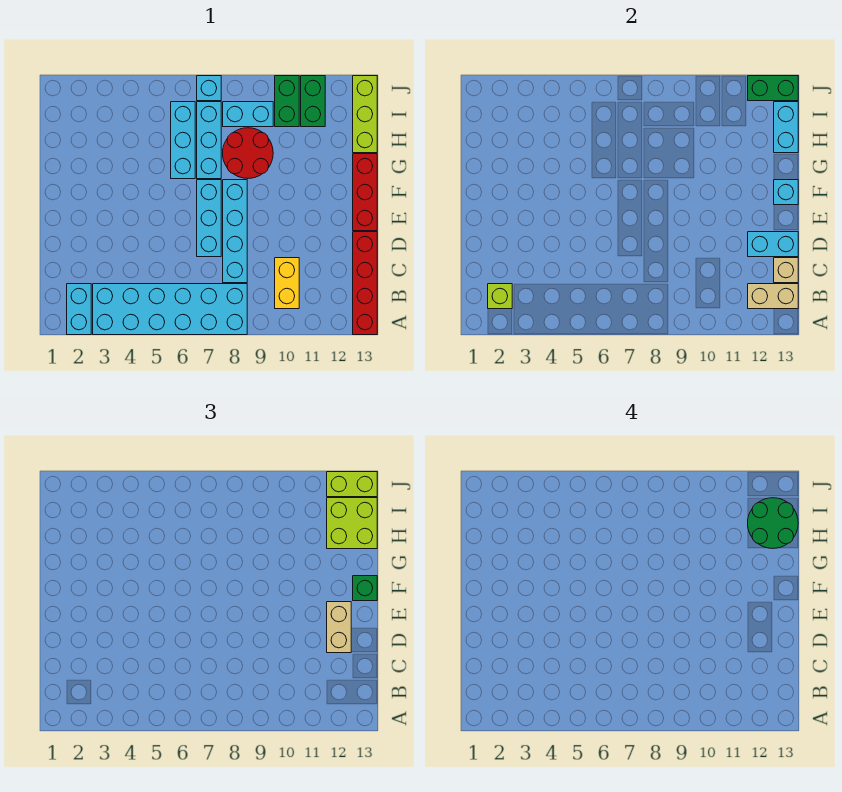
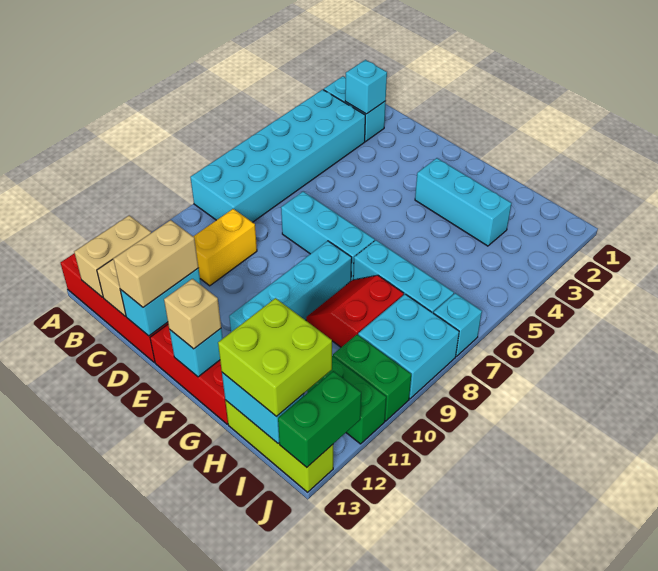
lime 1x1 brick [488,284,512,309] -> cyan 1x1 brick [345,60,387,114]
yellow 1x2 brick [275,258,299,309] -> yellow 1x2 brick turned to [193,209,257,286]
cyan 1x4 brick [223,180,247,283] -> cyan 1x4 brick turned to [229,241,352,332]
tan 1x2 brick [327,602,351,653] -> tan 1x2 brick turned to [114,220,198,307]
green 1x1 brick [353,576,377,601] -> tan 1x1 brick [164,279,221,349]
cyan 1x3 brick [171,102,195,179] -> cyan 1x3 brick moved to [415,158,512,246]
red 2x2 round brick [223,128,273,179] -> red 2x2 slope [306,275,404,347]
green 2x2 round brick [748,498,798,549] -> none
cyan 1x2 brick [223,102,273,127] -> cyan 2x2 brick [358,294,459,399]
lime 1x2 brick [327,472,377,497] -> none

